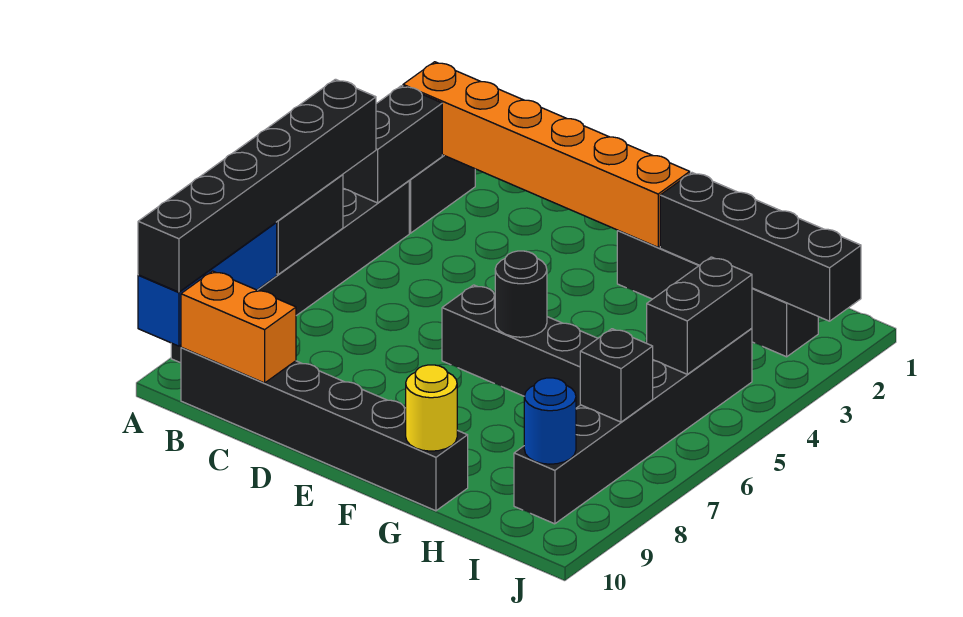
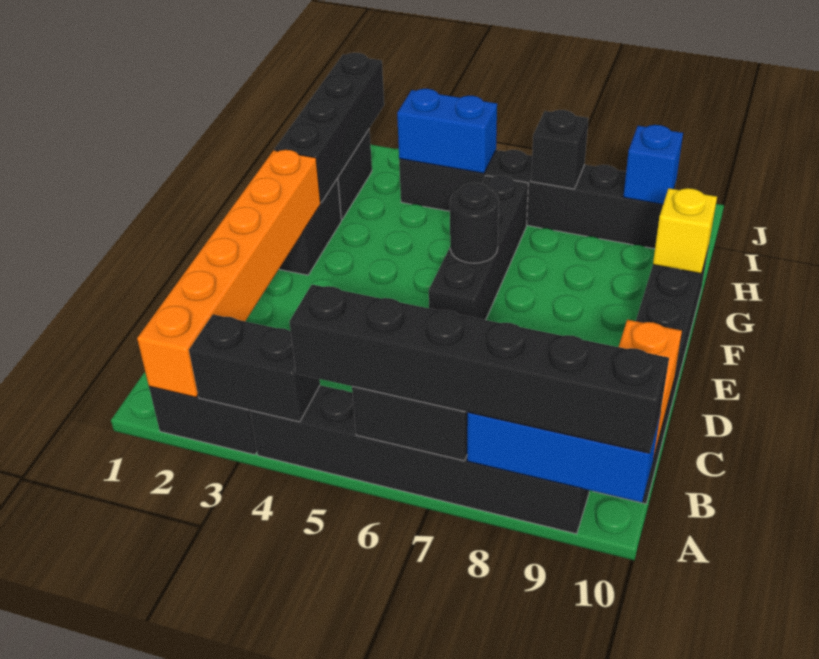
yellow 1x1 round brick [406,365,457,451] -> yellow 1x1 brick [653,188,717,274]
black 1x2 brick [647,257,752,374] -> blue 1x2 brick [397,89,497,173]
blue 1x1 round brick [524,378,576,464] -> blue 1x1 brick [623,125,683,204]

